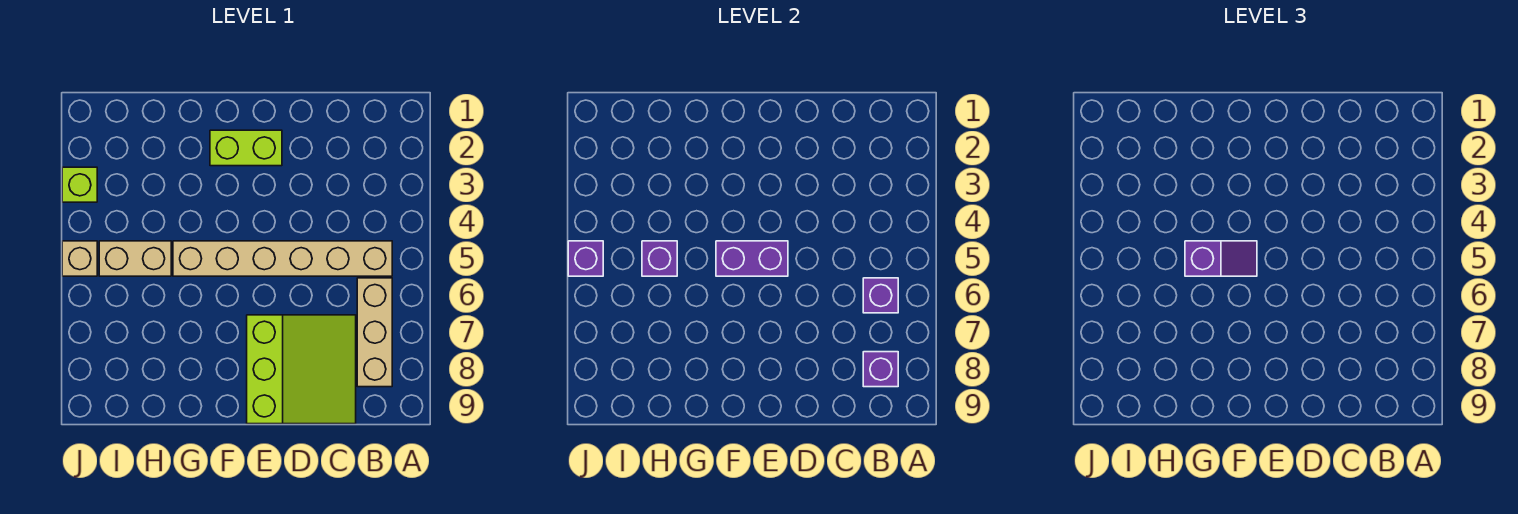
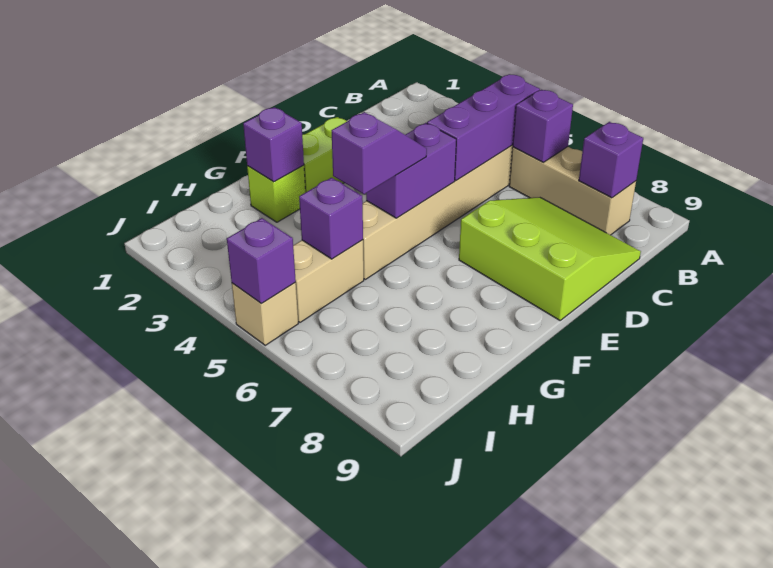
none -> purple 1x3 brick [427,74,540,181]
none -> purple 1x1 brick [243,107,304,182]
lime 1x1 brick [62,167,97,202] -> lime 1x1 brick moved to [247,165,305,222]

